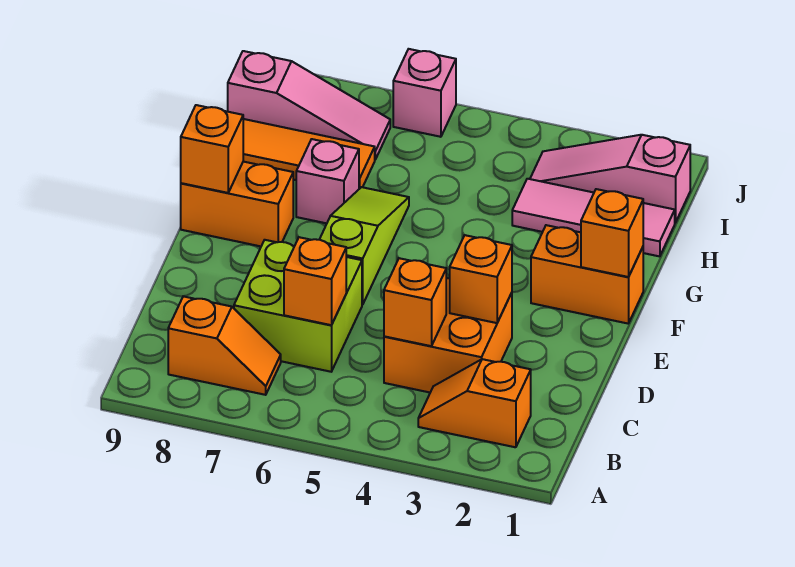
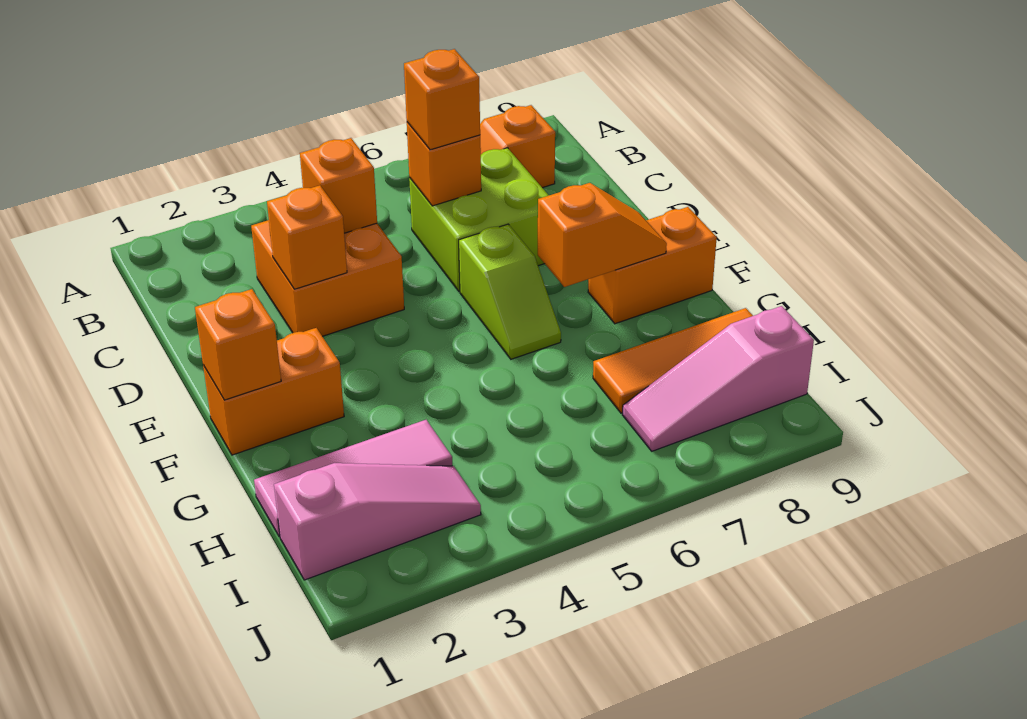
orange 1x2 slope [418,359,531,447] -> orange 1x2 slope moved to [538,183,667,287]
lime 1x3 slope [319,187,409,305] -> lime 1x2 slope [459,224,561,359]
orange 1x1 brick [181,105,243,193] -> orange 1x1 brick moved to [404,49,480,150]
pink 1x1 brick [296,139,359,223] -> none
pink 1x1 brick [393,49,456,137] -> none

